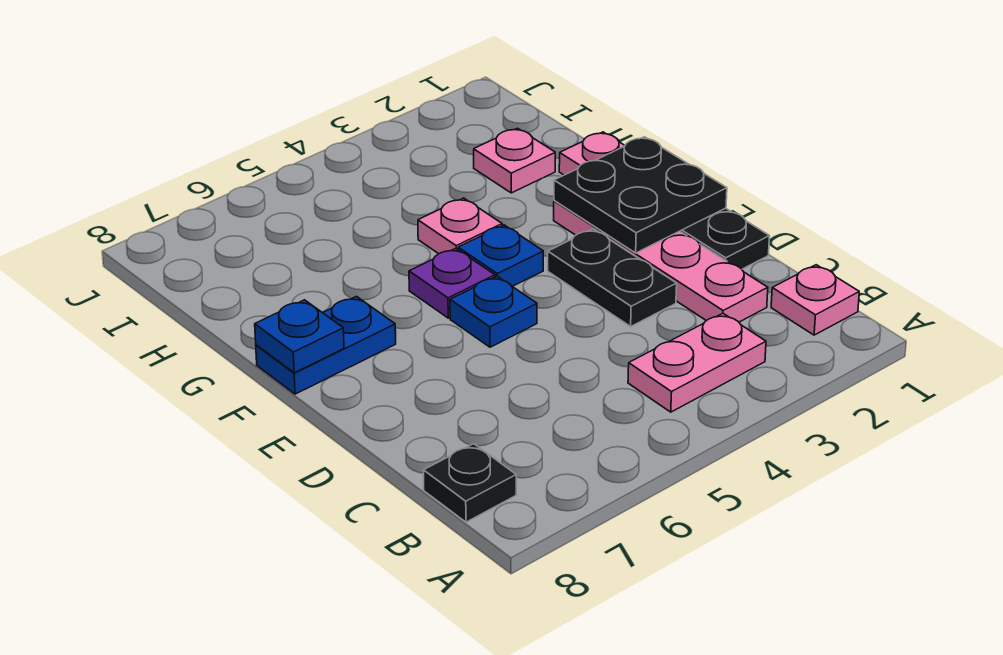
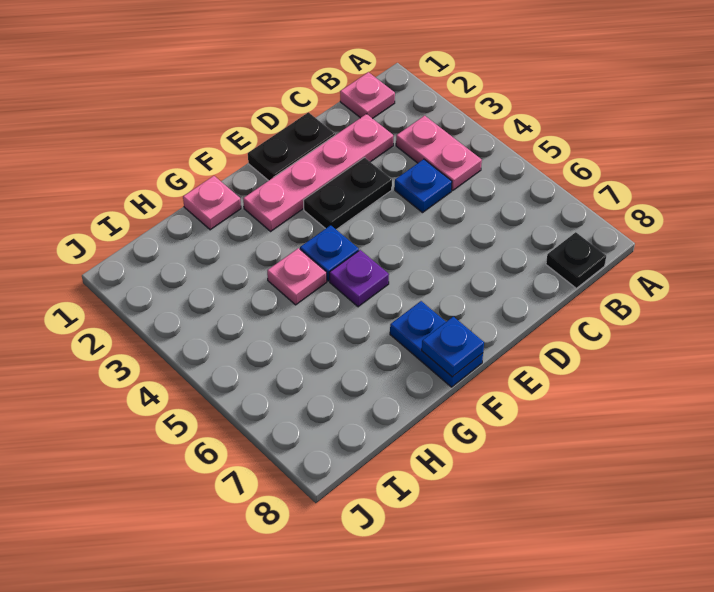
black 2x2 plate [554,137,727,253] -> none
blue 1x1 plate [450,276,537,347] -> blue 1x1 plate moved to [395,159,452,213]
pink 1x1 plate [474,128,555,193] -> none

